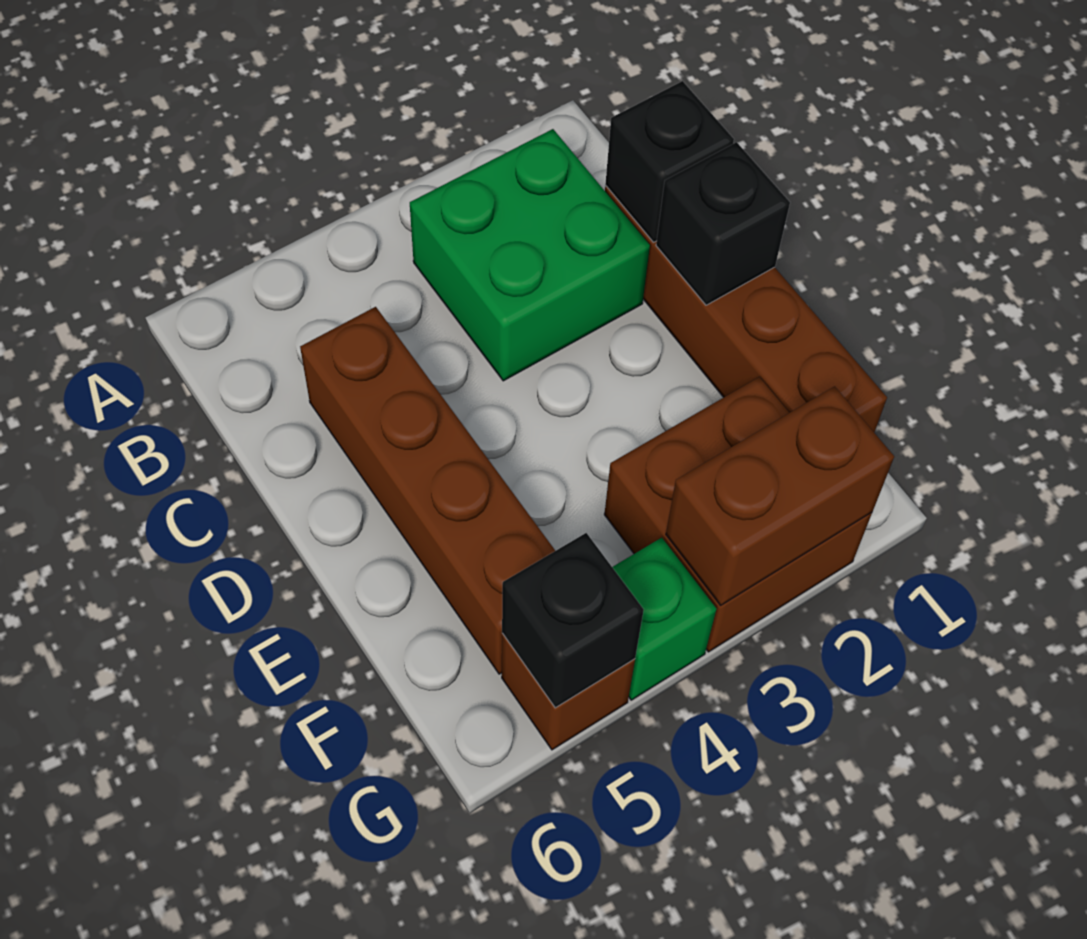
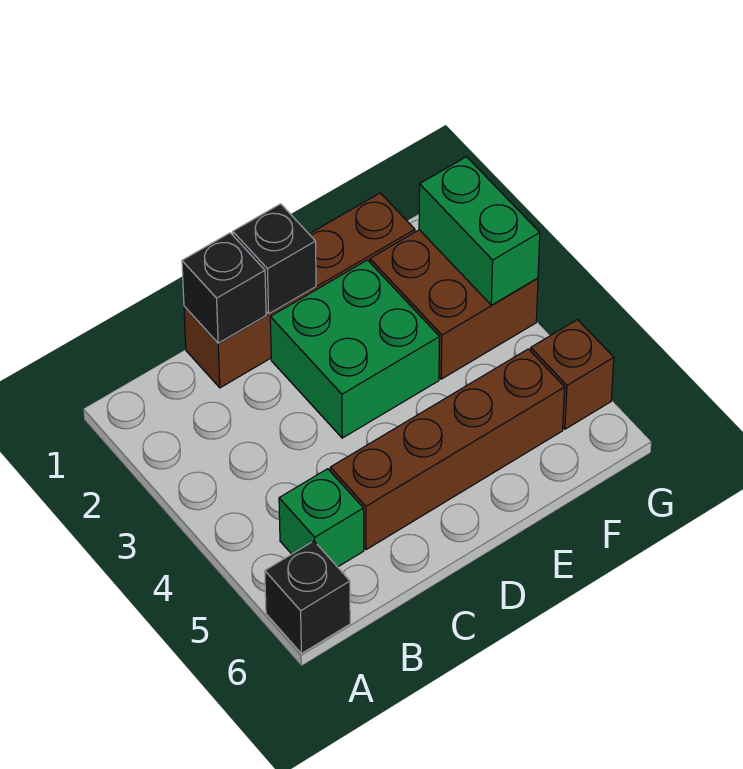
green 2x2 brick [410,129,650,381] -> green 2x2 brick moved to [270,260,440,438]
brown 1x2 brick [666,386,894,605] -> green 1x2 brick [419,157,540,305]
green 1x1 brick [612,538,717,700] -> green 1x1 brick moved to [279,469,364,567]
black 1x1 brick [502,533,644,708] -> black 1x1 brick moved to [265,541,350,654]

